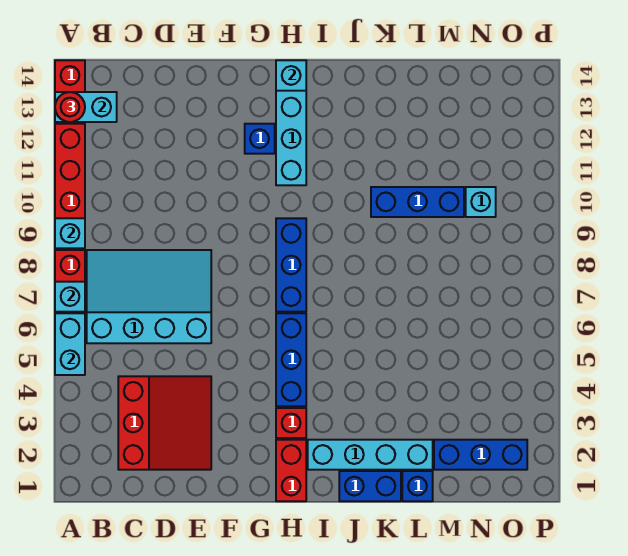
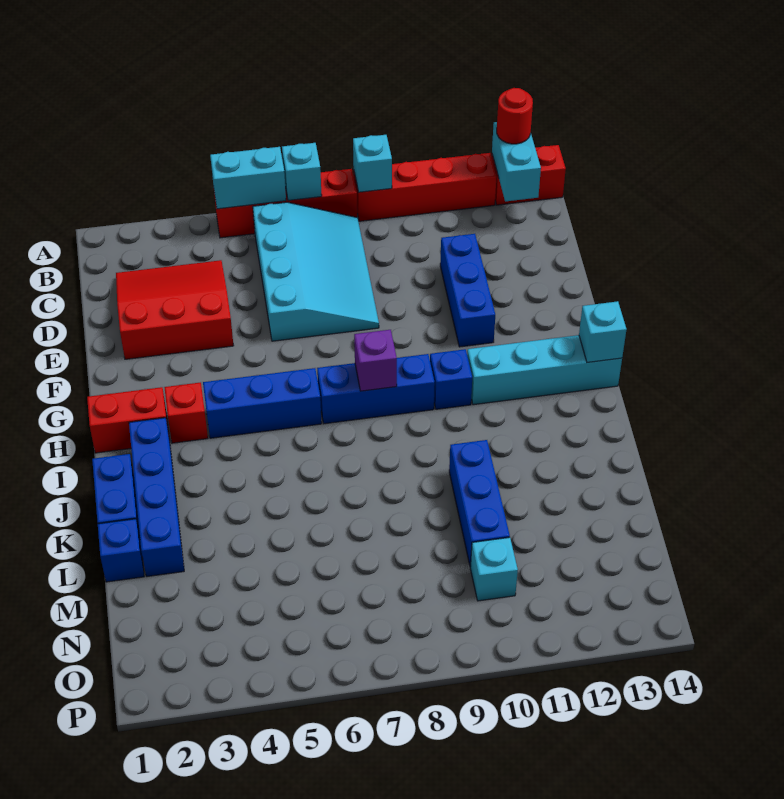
red 3x3 slope [118,376,211,470] -> red 3x3 slope turned to [116,260,234,359]
blue 1x1 brick [245,124,275,154] -> blue 1x1 brick moved to [430,349,472,409]
none -> purple 1x1 brick [354,330,397,391]
cyan 1x4 brick [308,440,433,470] -> blue 1x4 brick [129,418,184,577]
blue 1x3 brick [434,440,527,470] -> blue 1x3 brick moved to [440,234,495,347]

